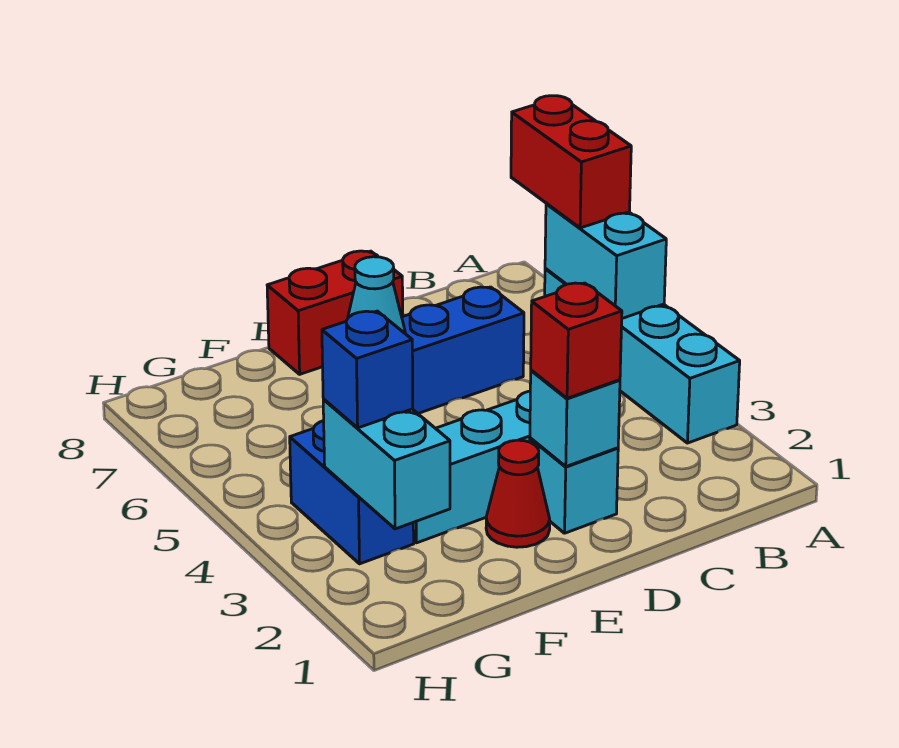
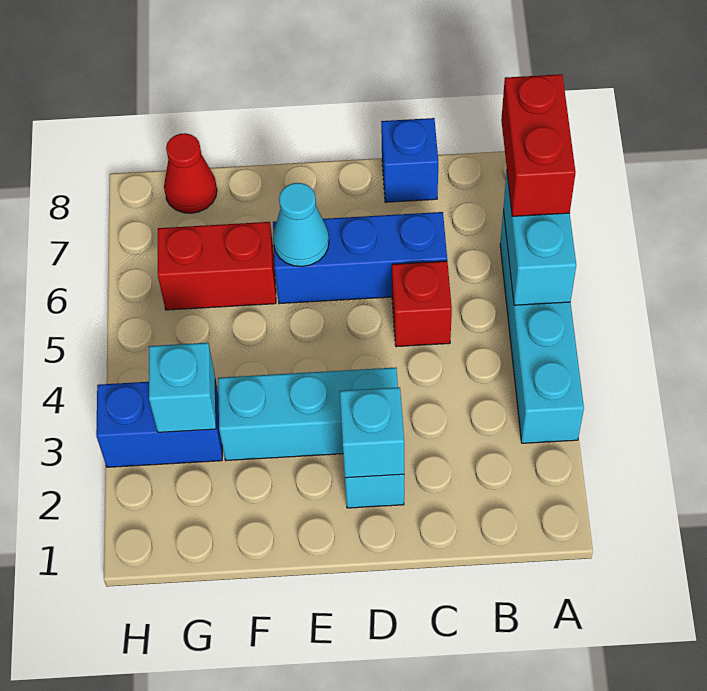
red 1x1 brick [531,283,622,398] -> red 1x1 brick moved to [392,261,452,347]
red 1x2 brick [267,251,403,374] -> red 1x2 brick moved to [158,222,276,310]
red 1x1 cone [486,440,550,547] -> red 1x1 cone moved to [164,133,217,213]
cyan 1x2 brick [323,400,450,529] -> cyan 1x1 brick [149,343,216,432]
blue 1x2 brick [290,421,414,564] -> blue 1x2 brick turned to [96,379,222,467]
blue 1x1 brick [322,311,413,428] -> blue 1x1 brick moved to [381,118,438,202]

